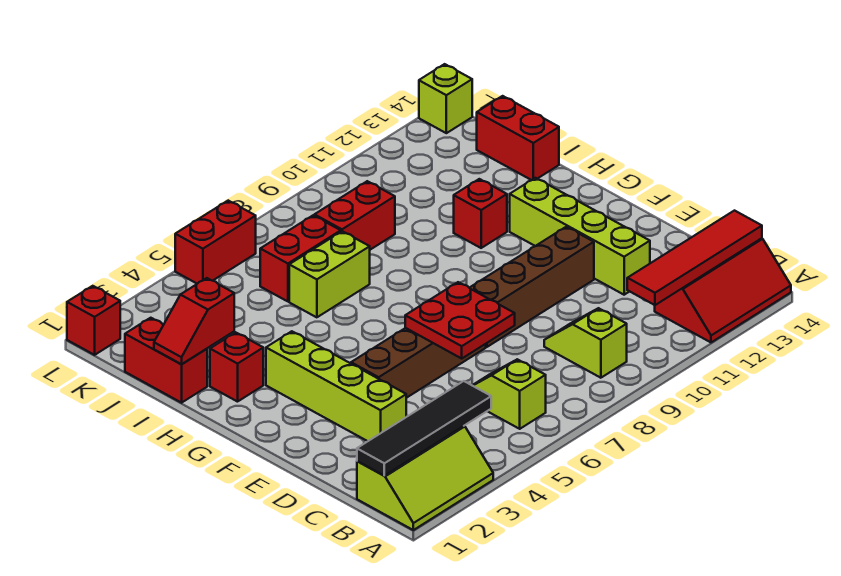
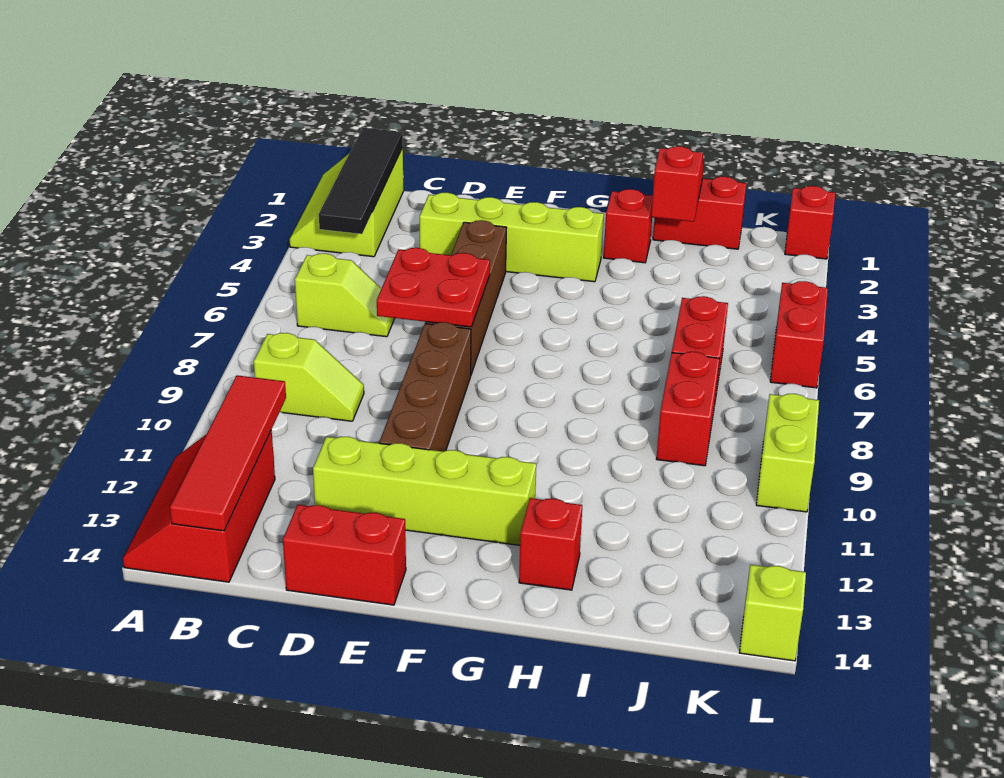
red 1x1 brick [454,179,507,248] -> red 1x1 brick moved to [519,498,582,590]
lime 1x2 brick [289,231,370,317] -> lime 1x2 brick moved to [756,394,819,512]
red 1x2 brick [477,96,559,180] -> red 1x2 brick moved to [283,505,406,605]

